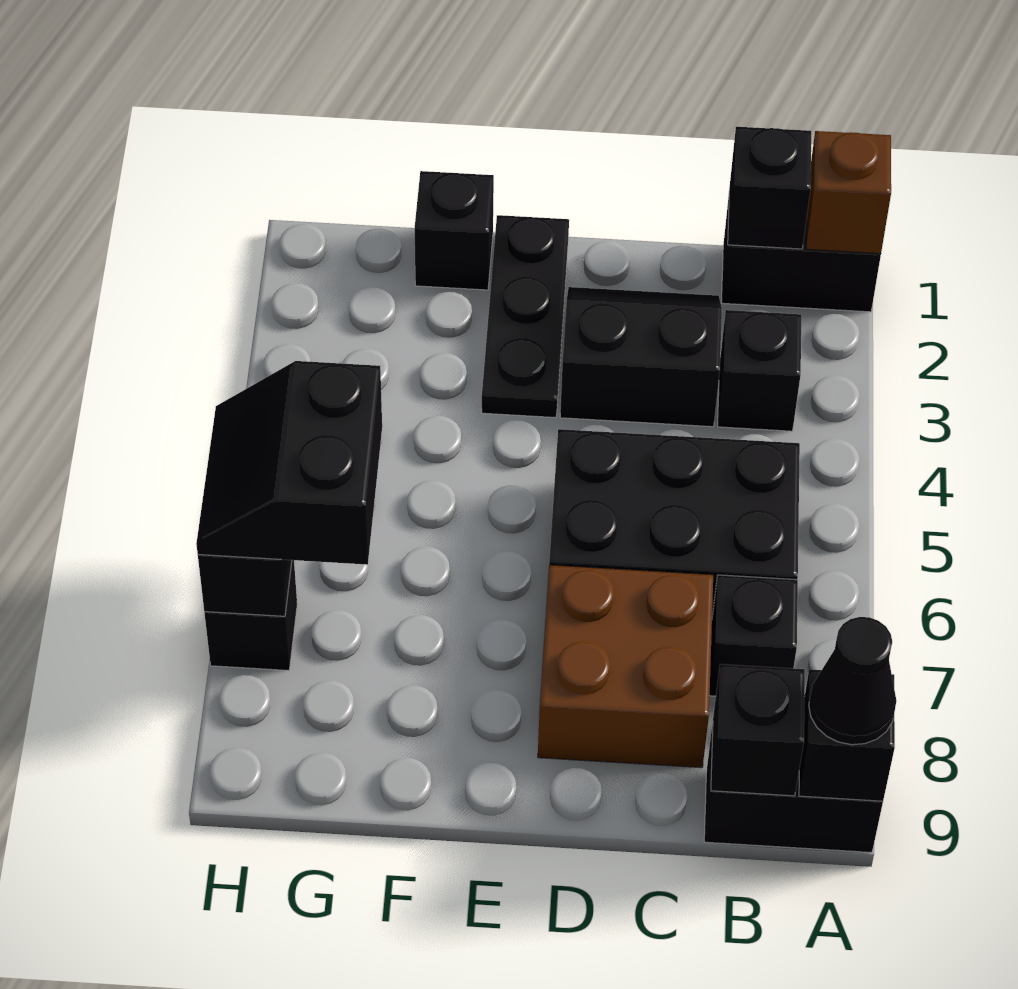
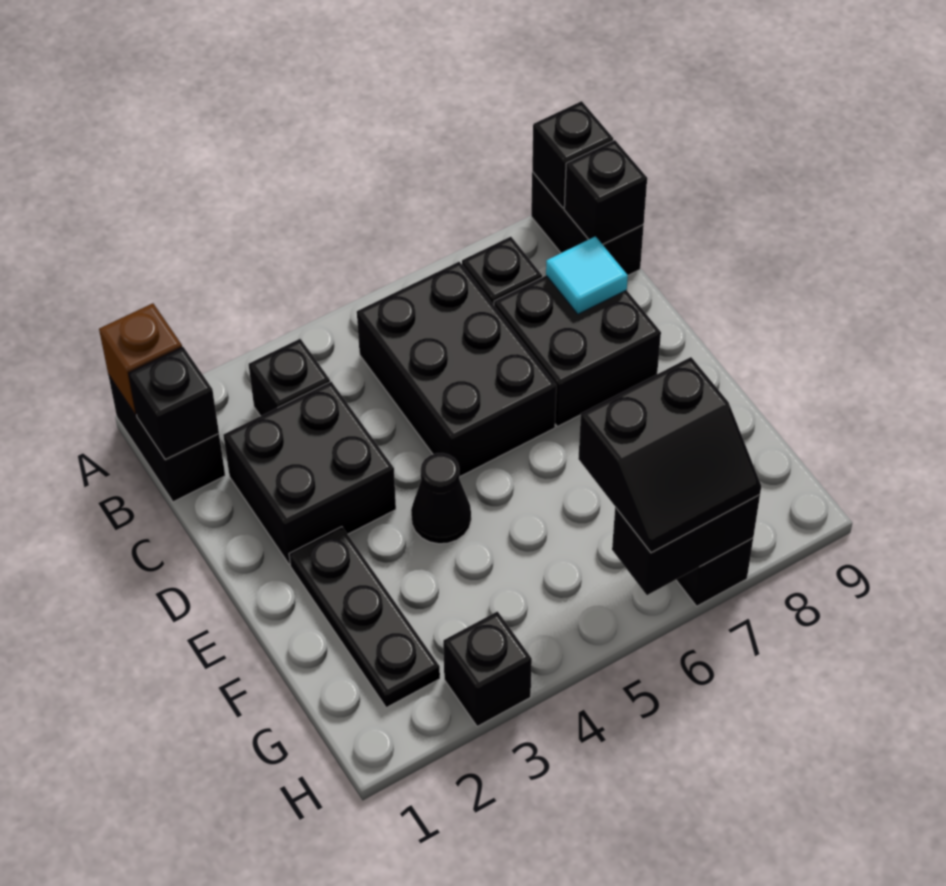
black 1x1 cone [809,617,896,745] -> black 1x1 cone moved to [411,453,471,544]
black 2x2 slope [560,287,722,427] -> black 2x2 brick [223,382,396,564]
brown 2x2 brick [538,565,713,768] -> black 2x2 brick [494,276,661,427]
none -> cyan 1x1 tile [546,236,628,314]
black 1x3 plate [482,215,569,418] -> black 1x3 plate turned to [289,527,440,707]
black 1x1 brick [415,171,494,290] -> black 1x1 brick moved to [443,611,532,726]

